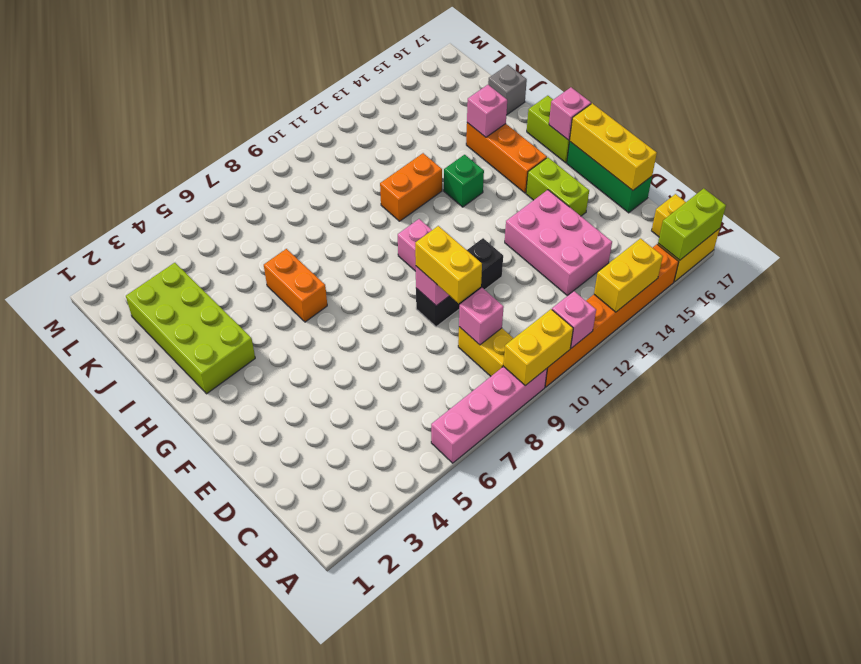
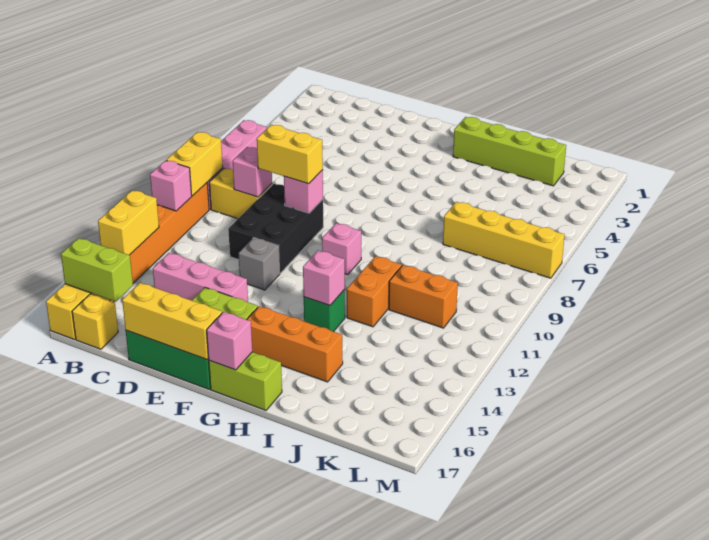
lime 1x2 brick [658,188,726,260] -> lime 1x2 brick turned to [61,238,133,302]
pink 2x3 brick [505,190,612,296] -> pink 1x3 brick [153,253,248,302]
black 1x3 brick [416,238,503,327] -> black 2x3 brick [228,184,323,273]
lime 2x4 brick [126,263,255,394] -> lime 1x4 brick [453,117,566,186]
orange 1x2 brick [264,249,327,322] -> orange 1x2 brick moved to [389,265,458,328]
pink 1x1 brick [467,85,507,137] -> pink 1x1 brick moved to [303,251,345,305]
none -> yellow 1x4 brick [443,202,565,278]
grey 1x1 brick [488,65,527,115] -> grey 1x1 brick moved to [238,238,280,290]

